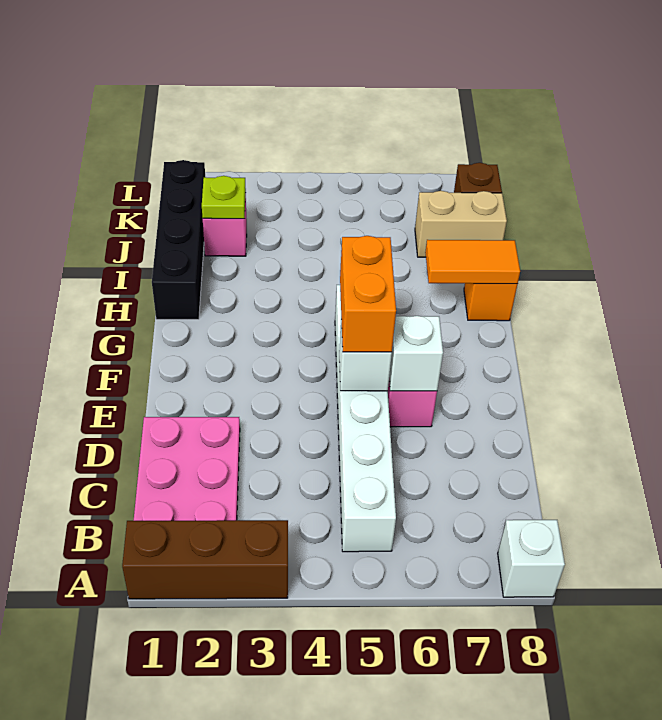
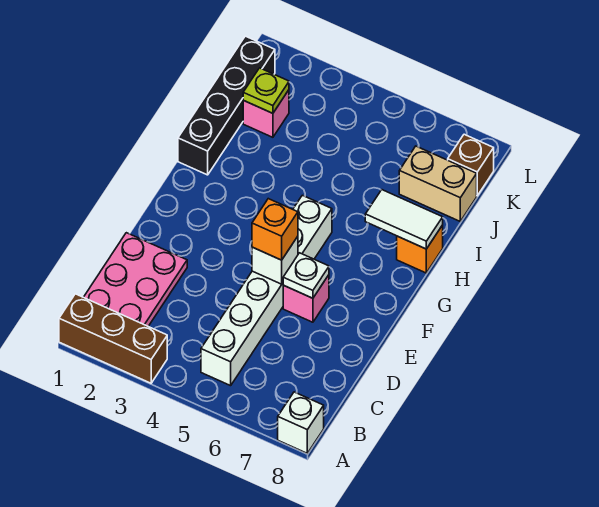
orange 1x2 brick [340,236,396,352] -> orange 1x1 brick [252,199,298,260]
white 1x1 brick [389,316,443,391] -> white 1x1 plate [283,253,329,298]
orange 1x2 tile [425,240,520,284] -> white 1x2 tile [365,190,443,249]

